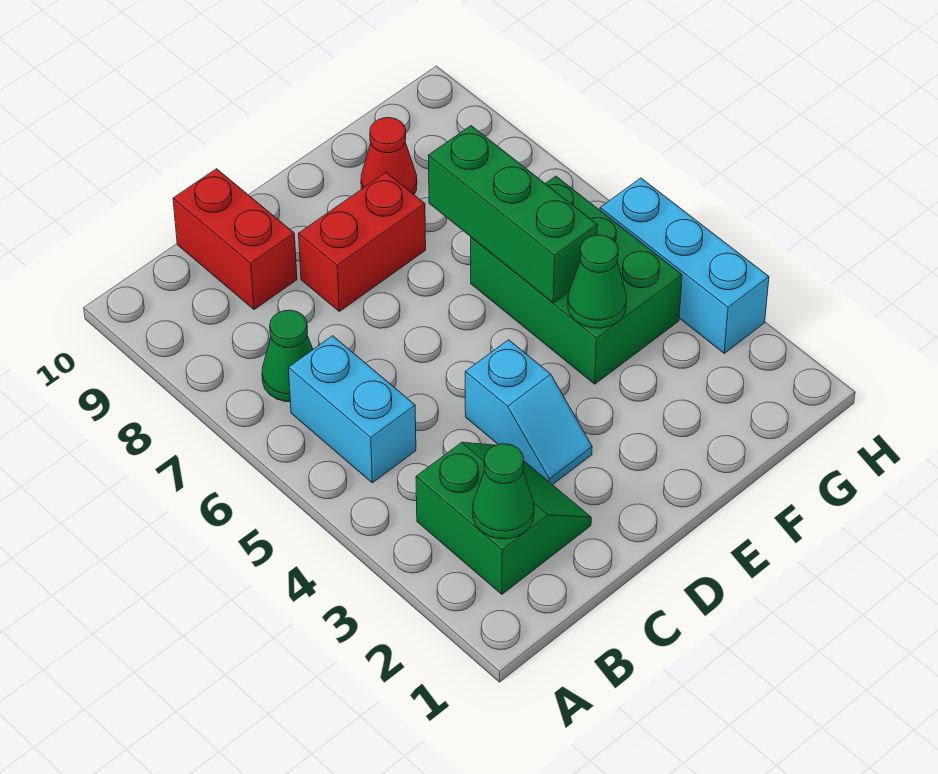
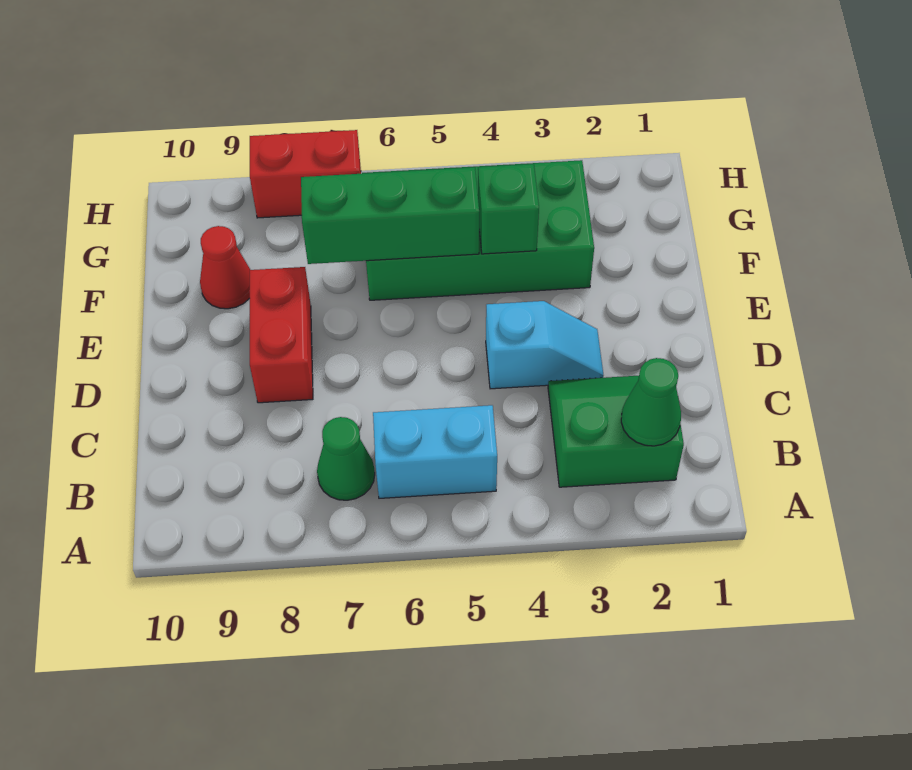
red 1x2 brick [173,169,297,310] -> red 1x2 brick moved to [250,130,361,218]
green 2x3 brick [471,176,682,384] -> green 2x4 brick [362,160,594,300]
green 1x1 cone [568,235,627,328] -> green 1x1 brick [478,164,539,254]
cyan 1x3 brick [600,178,769,353] -> none

